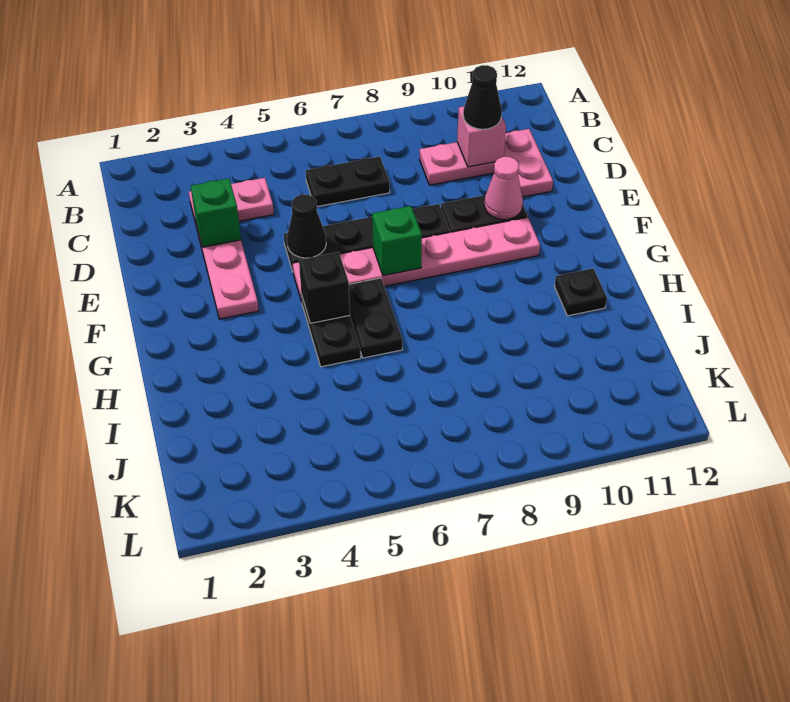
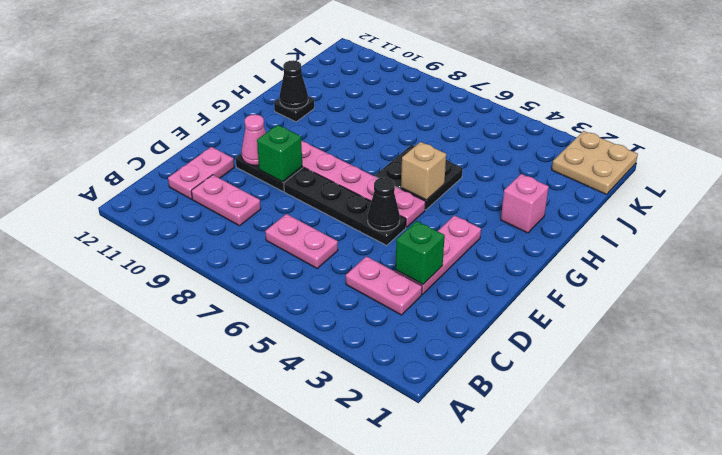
black 1x2 plate [306,156,390,207] -> pink 1x2 plate [265,214,338,268]
pink 1x1 brick [457,106,506,167] -> pink 1x1 brick moved to [501,174,549,233]
black 1x1 cone [463,65,502,129] -> black 1x1 cone moved to [280,60,308,109]
green 1x1 brick [372,206,422,276] -> green 1x1 brick moved to [257,125,302,182]
black 1x1 brick [299,252,350,323] -> tan 1x1 brick [401,142,446,200]
none -> tan 2x2 plate [552,131,638,194]

